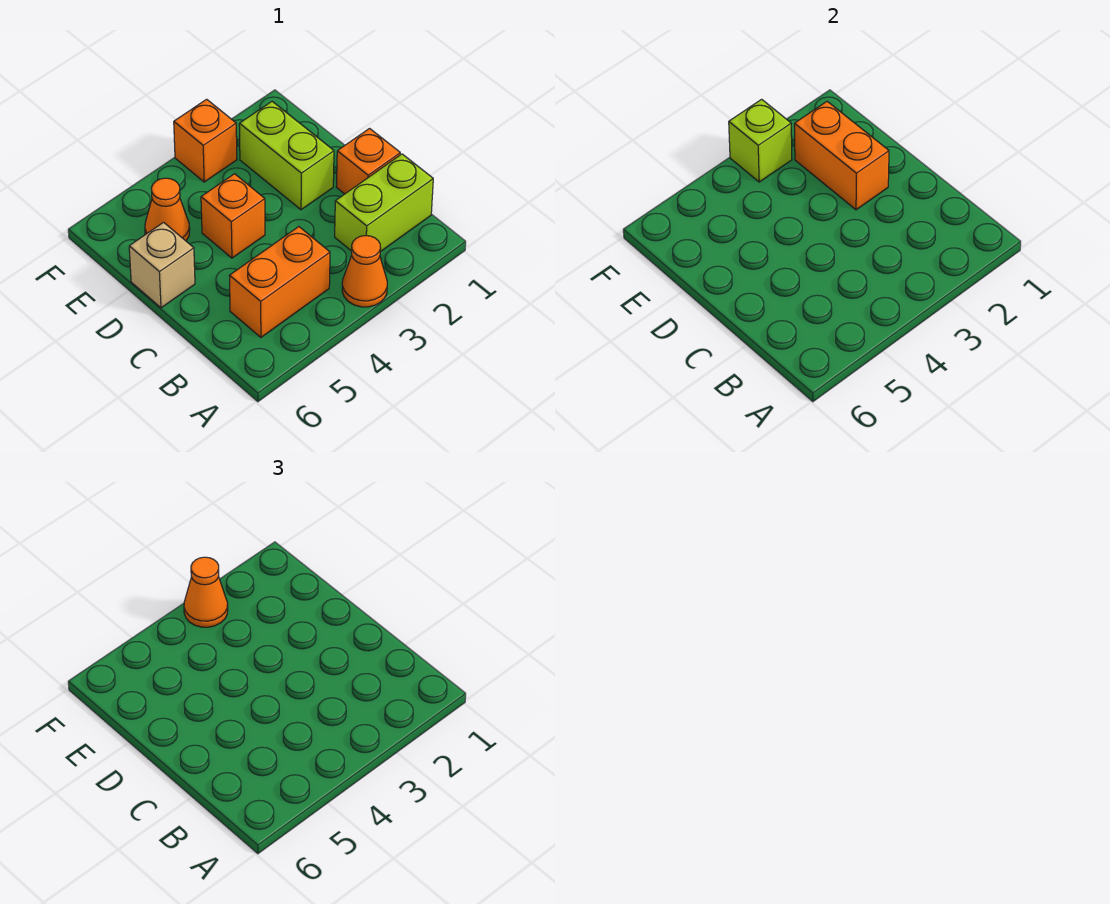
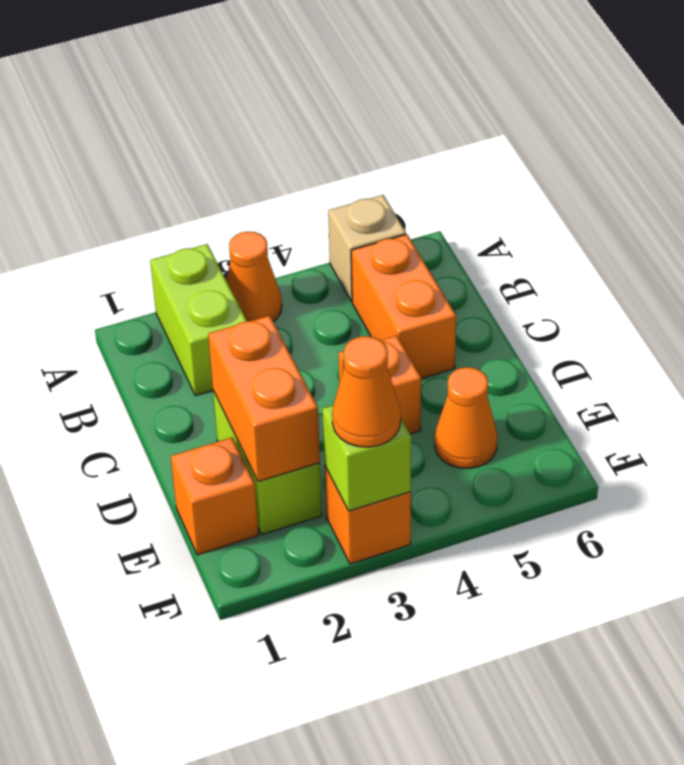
lime 1x2 brick [335,154,433,252] -> lime 1x2 brick turned to [150,244,247,396]
orange 1x2 brick [230,227,330,337] -> orange 1x2 brick turned to [351,234,456,379]
orange 1x1 brick [337,129,400,194] -> orange 1x1 brick moved to [171,437,258,555]
tan 1x1 brick [129,222,195,308] -> tan 1x1 brick moved to [328,195,406,301]

